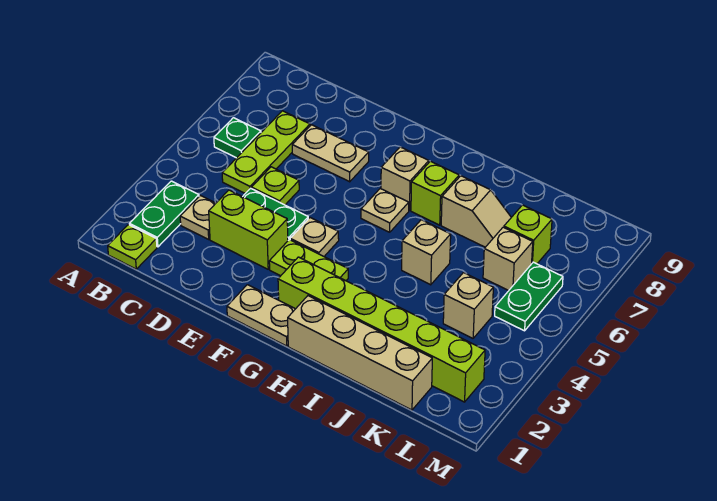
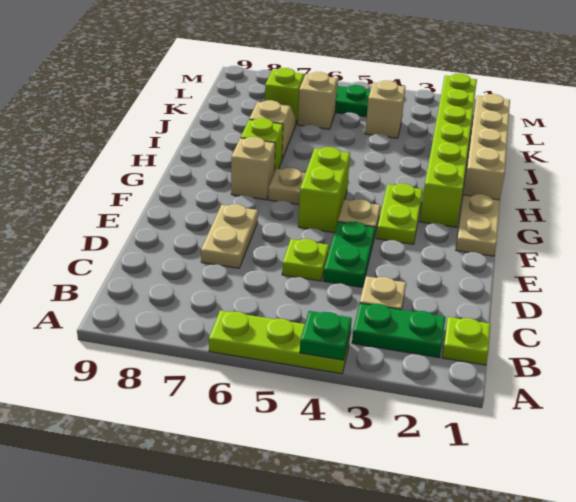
green 1x1 plate [214,118,261,158] -> green 1x1 plate moved to [300,311,352,360]
lime 1x3 plate [222,111,310,193] -> lime 1x3 plate moved to [209,311,350,374]
lime 1x2 brick [209,190,288,269] -> lime 1x2 brick moved to [298,147,350,233]
tan 1x1 brick [402,220,451,285] -> none

